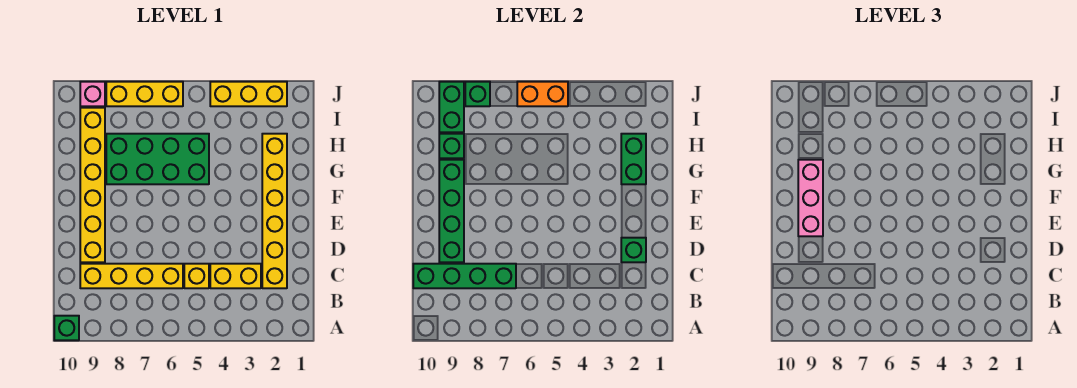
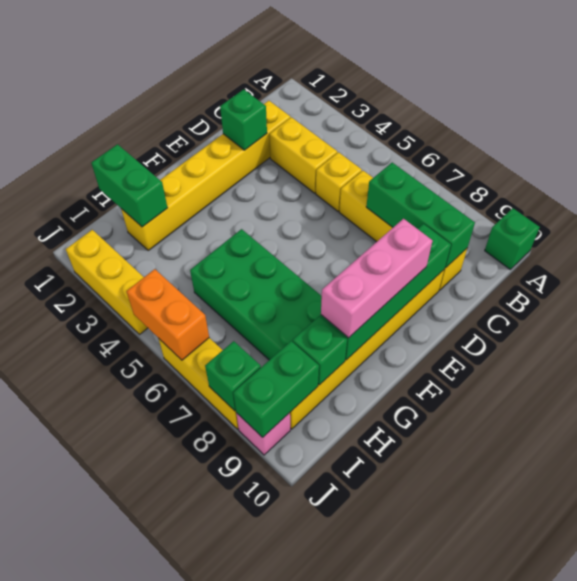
green 1x4 brick [413,264,516,288] -> green 1x3 brick [366,163,475,268]
green 1x2 brick [621,134,646,184] -> green 1x2 brick turned to [91,144,168,227]

